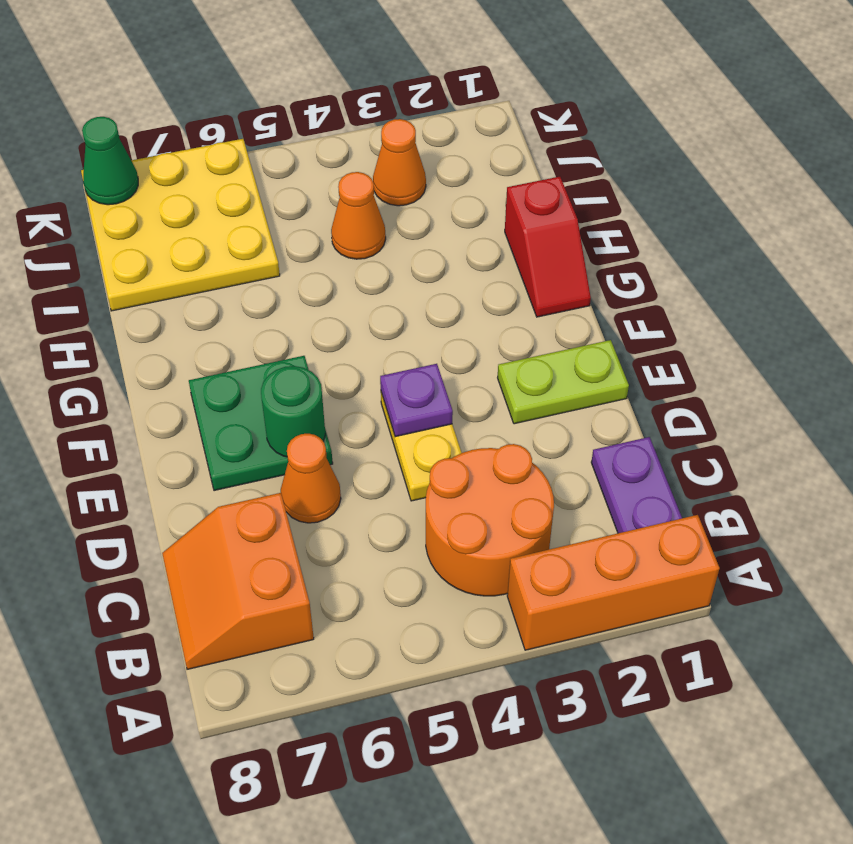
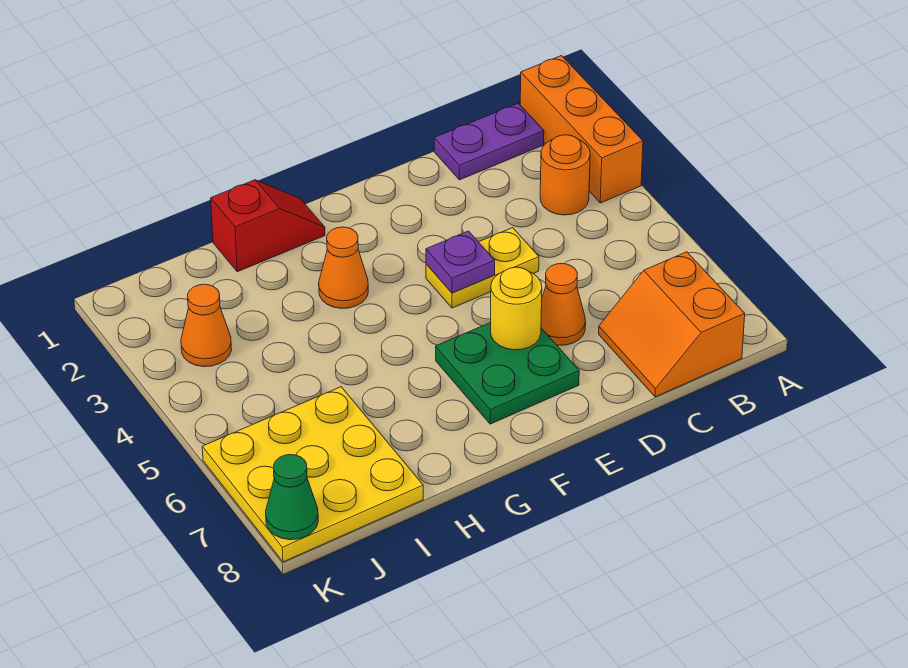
orange 2x2 round brick [426,444,554,596] -> orange 1x1 round brick [540,135,590,215]
orange 2x2 slope [162,493,314,669] -> orange 2x2 slope turned to [599,252,745,397]
lime 1x2 plate [498,340,629,424] -> none
green 1x1 round brick [261,366,325,457] -> yellow 1x1 round brick [491,267,542,350]
orange 1x1 cone [331,172,386,259] -> orange 1x1 cone moved to [319,227,368,308]

